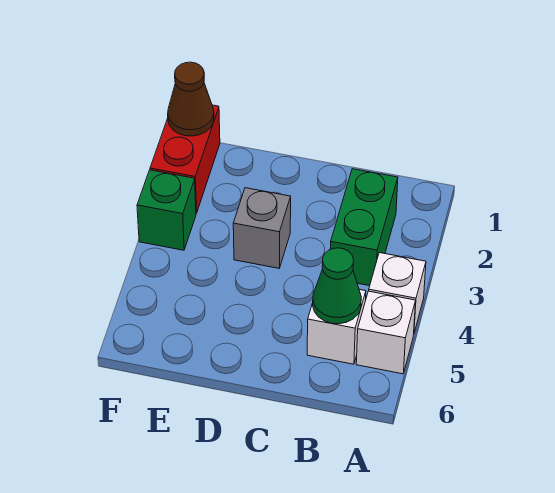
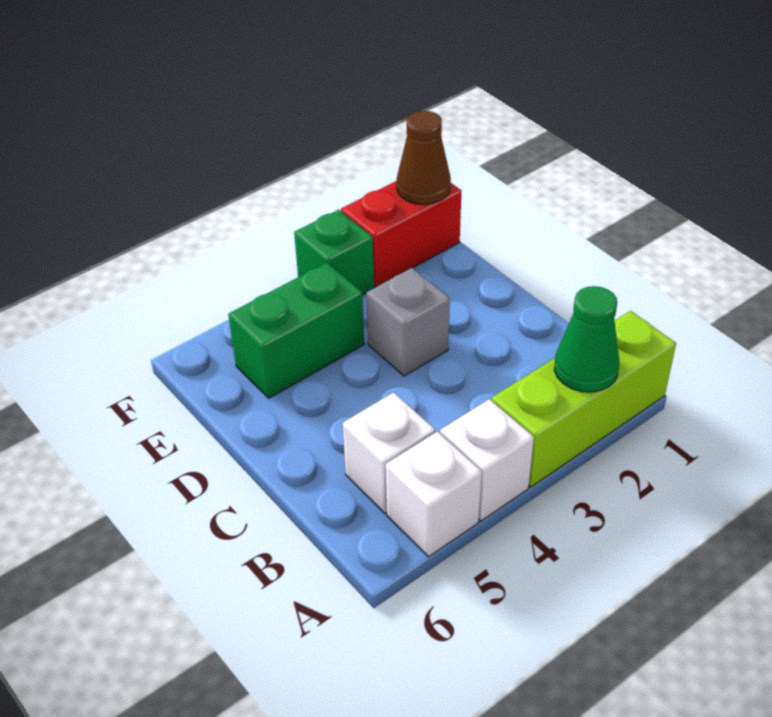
none -> lime 1x3 brick [491,311,676,487]
green 1x2 brick [330,169,398,286] -> green 1x2 brick moved to [228,263,364,398]
green 1x1 cone [313,248,361,324] -> green 1x1 cone moved to [554,286,619,392]

